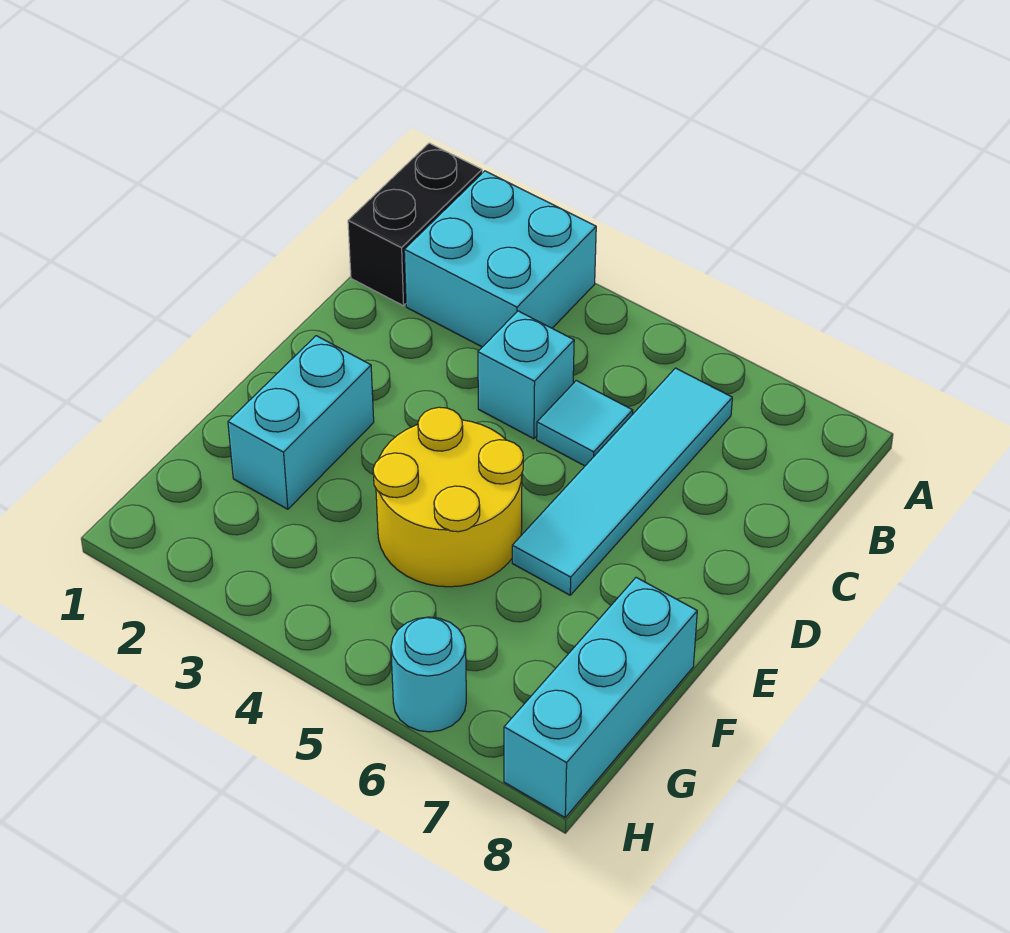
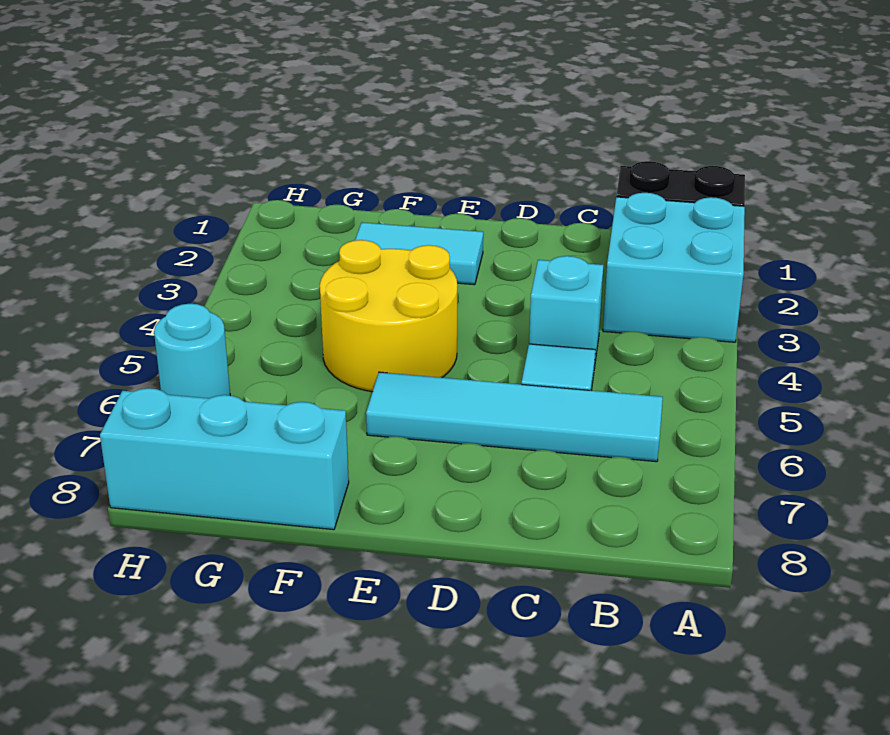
cyan 1x2 brick [228,336,374,509] -> cyan 1x2 tile [355,222,483,285]

